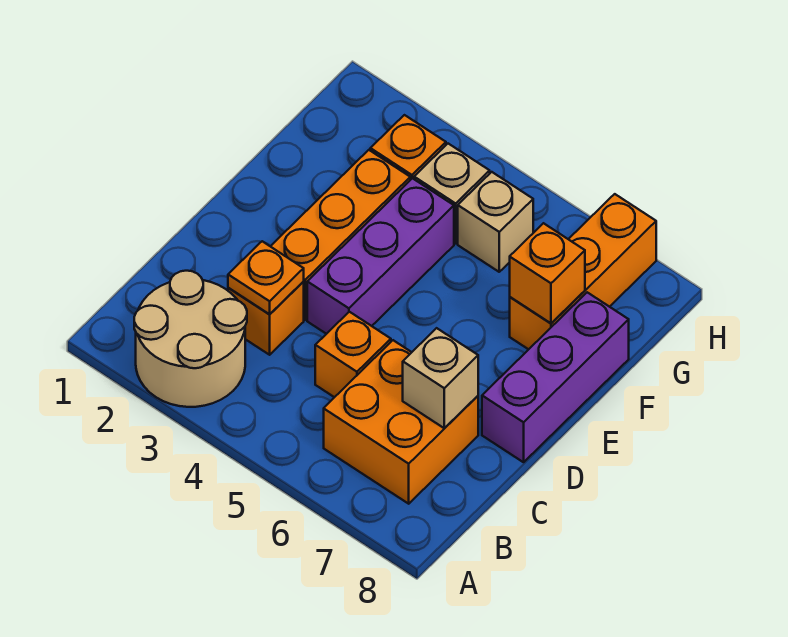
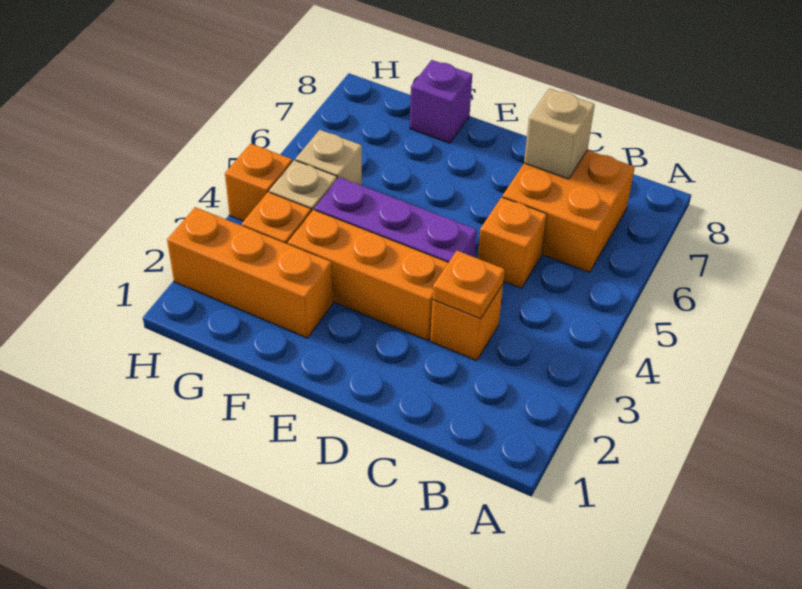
tan 2x2 round brick [134,271,247,407] -> none
purple 1x3 brick [482,292,629,462] -> purple 1x1 brick [410,60,472,143]
orange 1x3 brick [510,194,656,349] -> orange 1x3 brick moved to [167,207,333,338]
orange 1x1 brick [510,223,585,323] -> orange 1x1 brick moved to [225,144,292,221]

